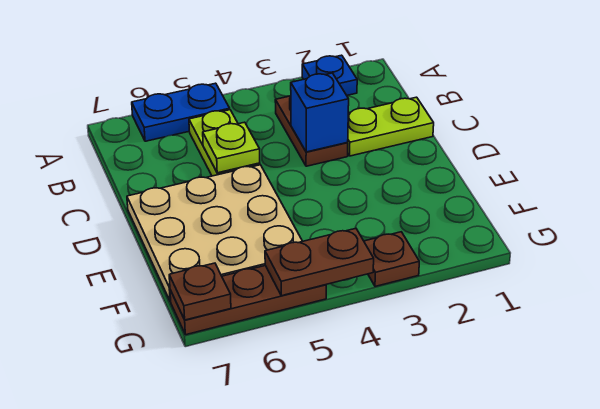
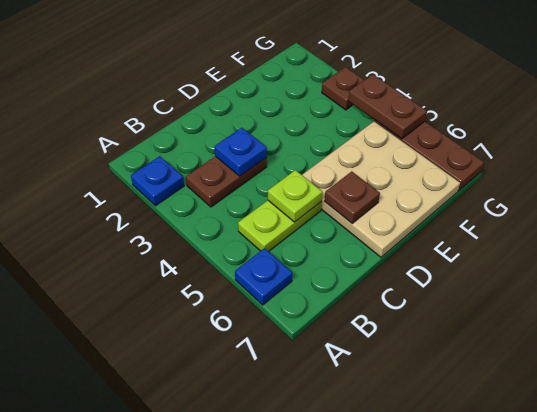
blue 1x2 plate [132,83,230,141] -> blue 1x1 plate [235,248,292,305]
lime 1x2 plate [348,97,434,156] -> none
blue 1x1 brick [291,73,349,152] -> blue 1x1 plate [214,128,267,176]
brown 1x1 plate [169,263,231,320] -> brown 1x1 plate moved to [324,171,380,223]

